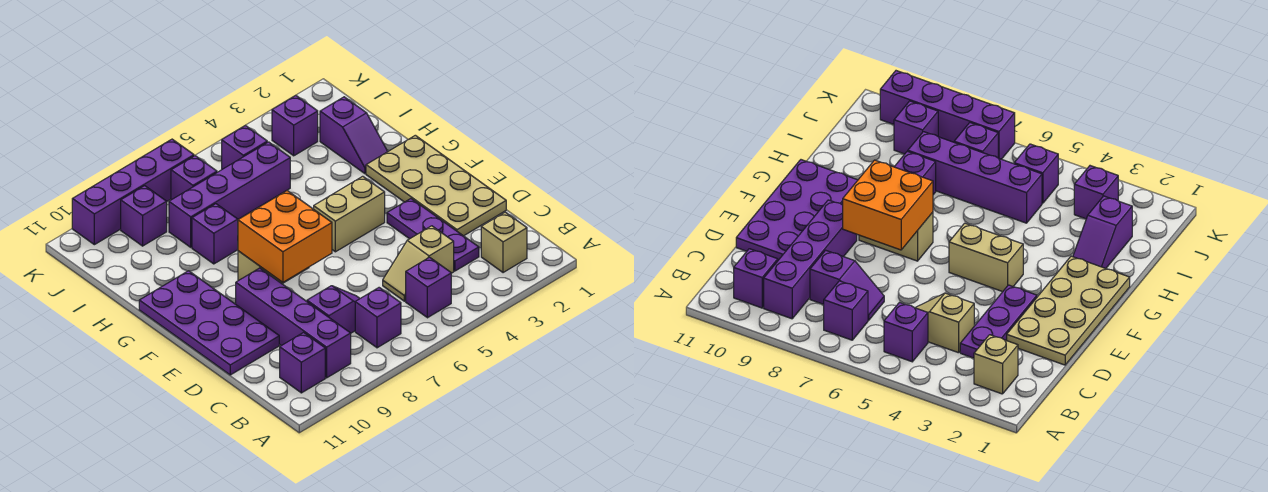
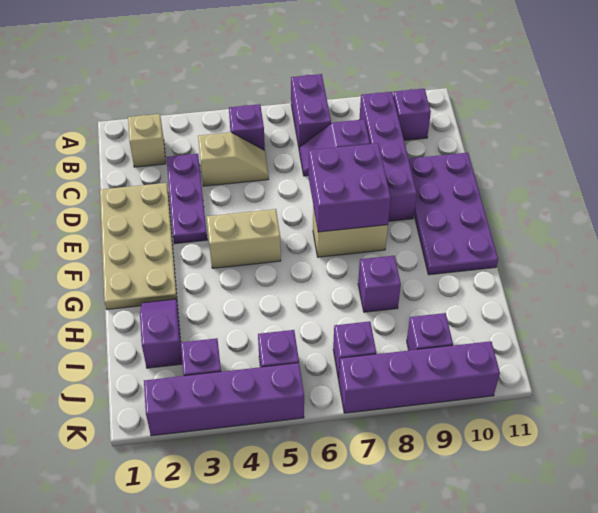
purple 1x1 brick [355,288,401,348] -> purple 1x2 brick [291,74,331,147]
orange 2x2 brick [238,191,332,282] -> purple 2x2 brick [309,143,391,232]
purple 1x4 brick [169,142,290,247] -> purple 1x4 brick moved to [144,363,304,436]

